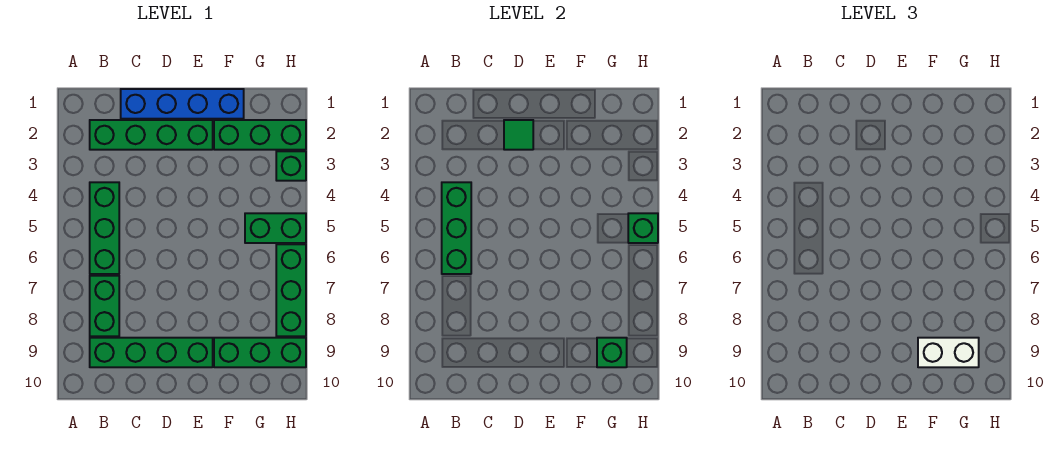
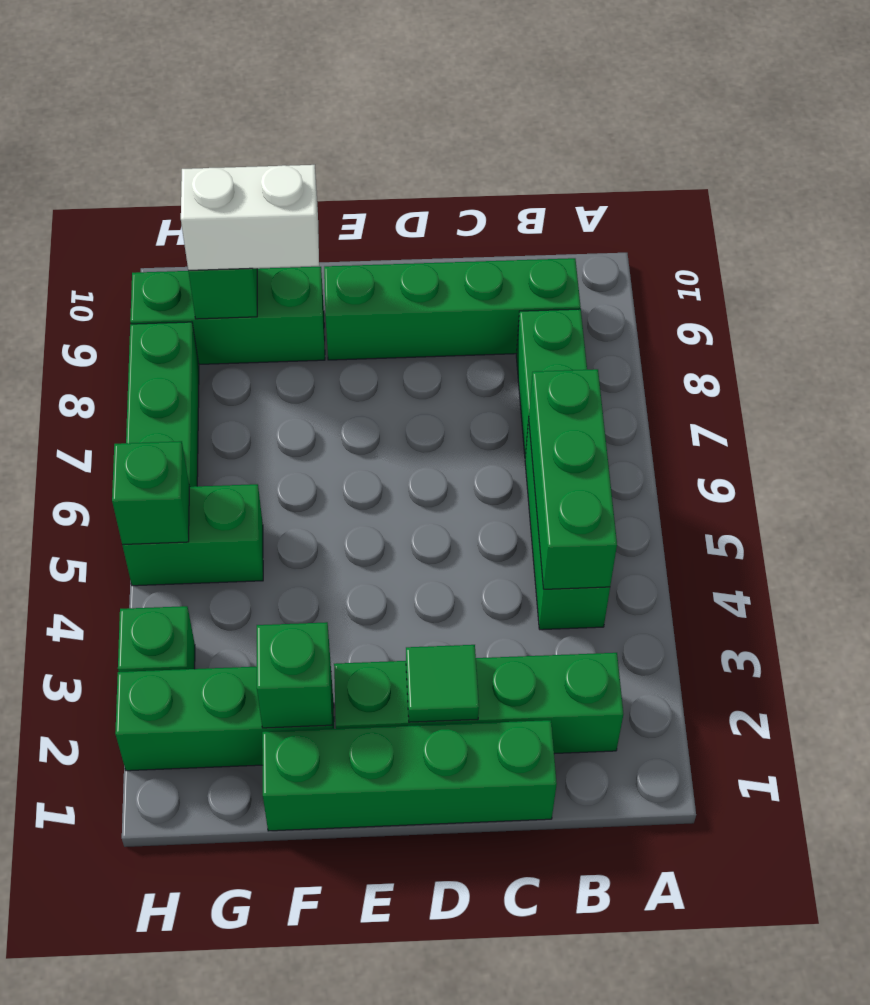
blue 1x4 brick [121,89,244,119] -> green 1x4 brick [262,720,557,831]
none -> green 1x1 brick [257,622,332,728]

